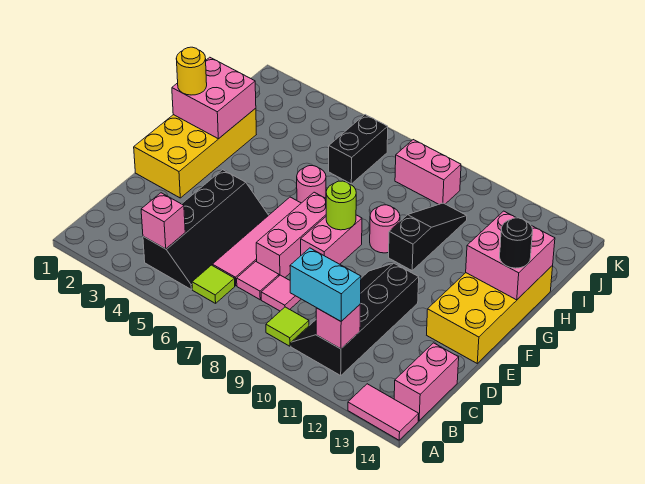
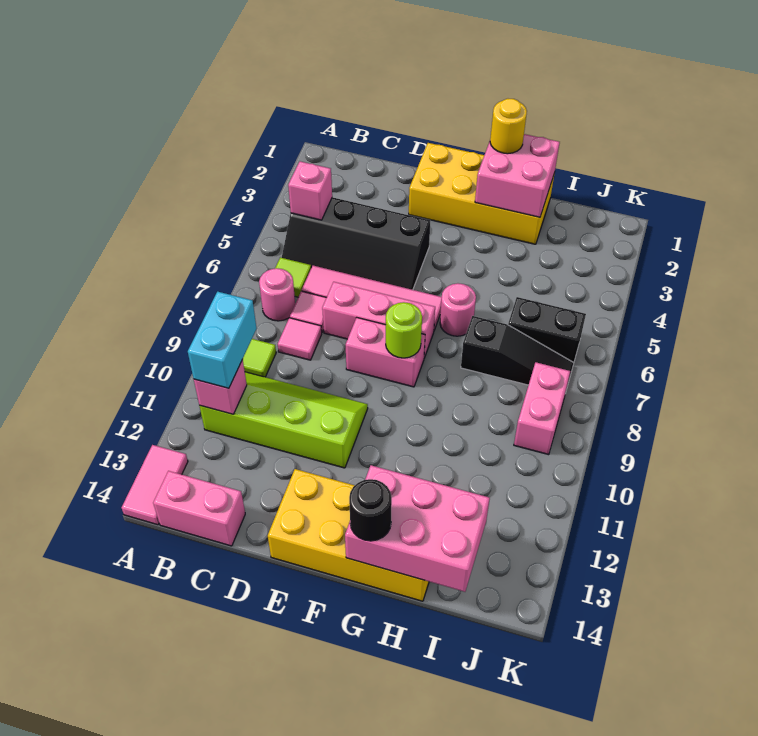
black 2x4 slope [291,263,419,375] -> lime 2x4 slope [200,372,368,468]
pink 1x1 round brick [370,205,400,253] -> pink 1x1 round brick moved to [259,268,295,321]
black 1x3 slope [388,203,467,271] -> black 1x3 slope moved to [461,316,574,390]
pink 2x2 brick [466,211,555,300] -> pink 2x3 brick [345,465,490,592]

